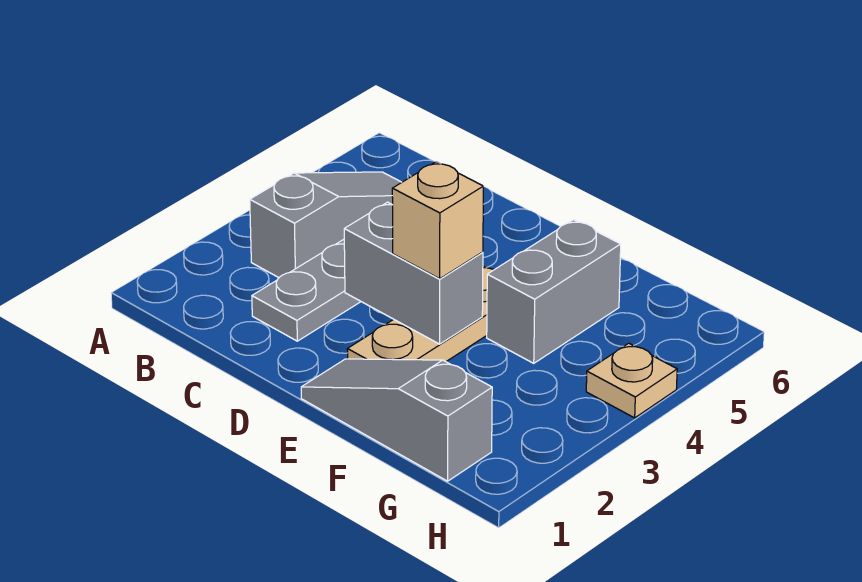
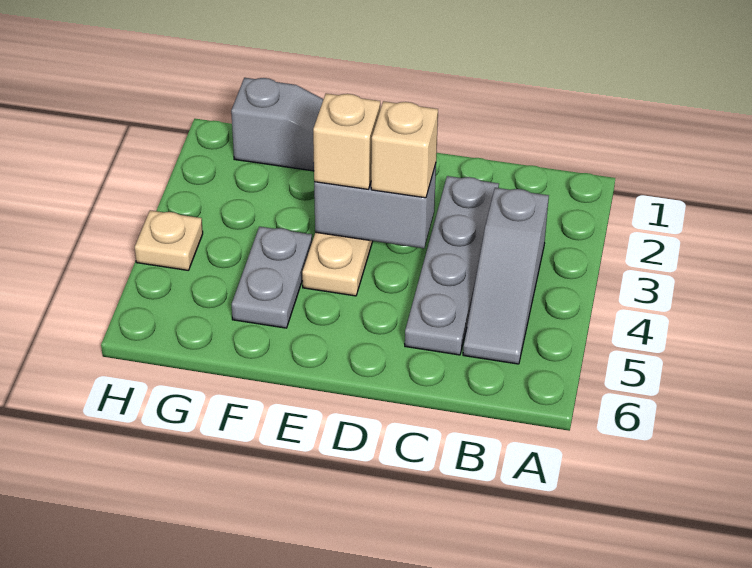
none -> tan 1x1 brick [371,101,438,198]
grey 1x2 brick [487,220,621,363] -> grey 1x2 plate [232,227,312,328]

